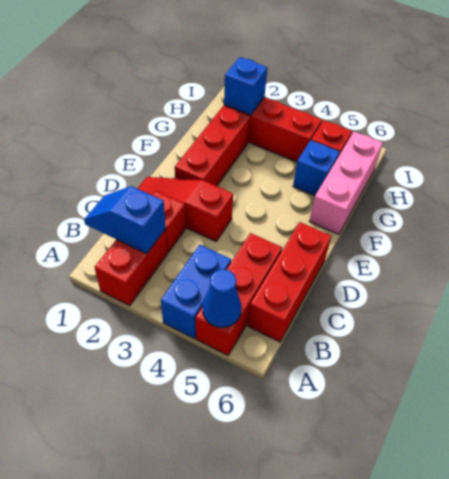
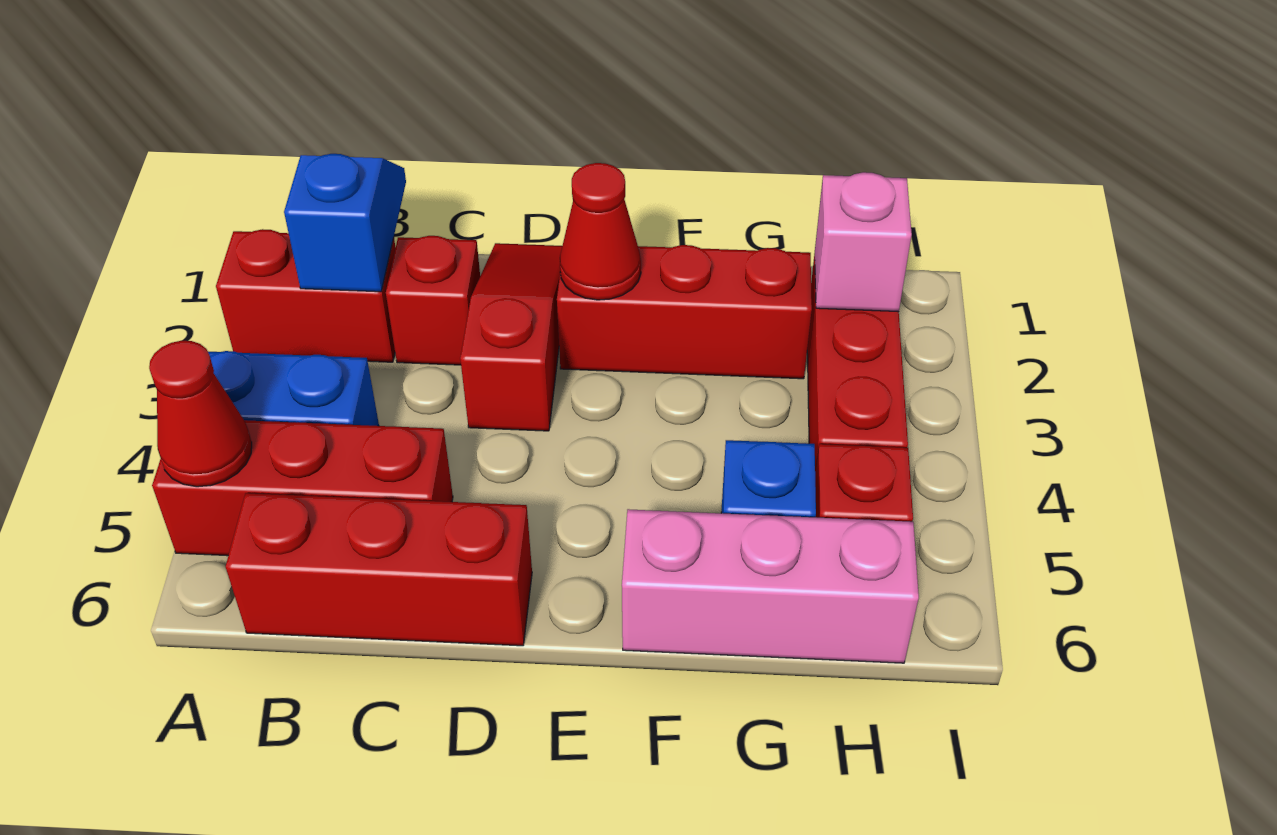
blue 1x1 cone [203,269,241,327] -> red 1x1 cone [149,341,252,487]
none -> red 1x1 cone [560,163,641,300]
blue 1x1 brick [224,57,267,115] -> pink 1x1 brick [815,172,912,312]

